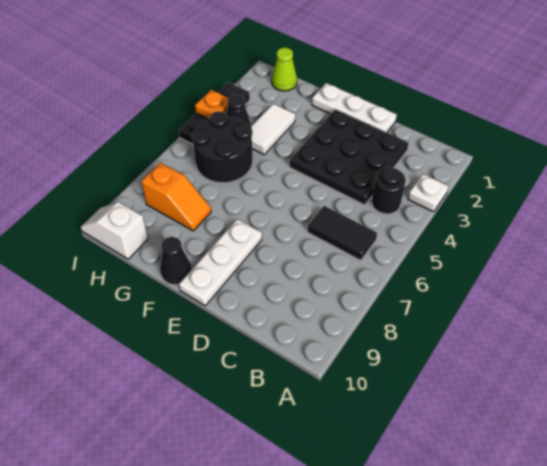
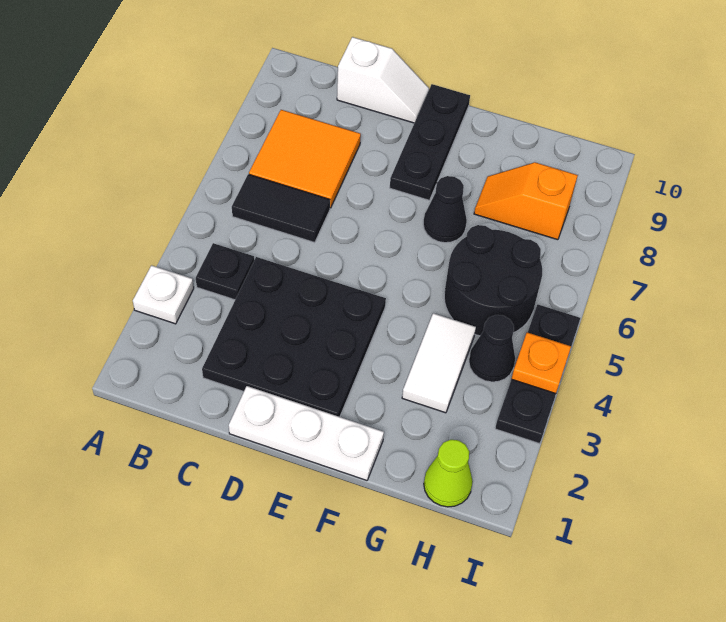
black 1x1 round brick [372,167,406,214] -> black 1x1 plate [196,243,254,300]
none -> orange 2x2 tile [249,110,361,208]
white 1x3 plate [179,219,262,306] -> black 1x3 plate [390,84,470,200]
black 1x1 cone [160,237,192,285] -> black 1x1 cone moved to [423,176,467,243]
white 1x2 slope [80,202,148,259] -> white 1x2 slope moved to [337,37,429,123]

